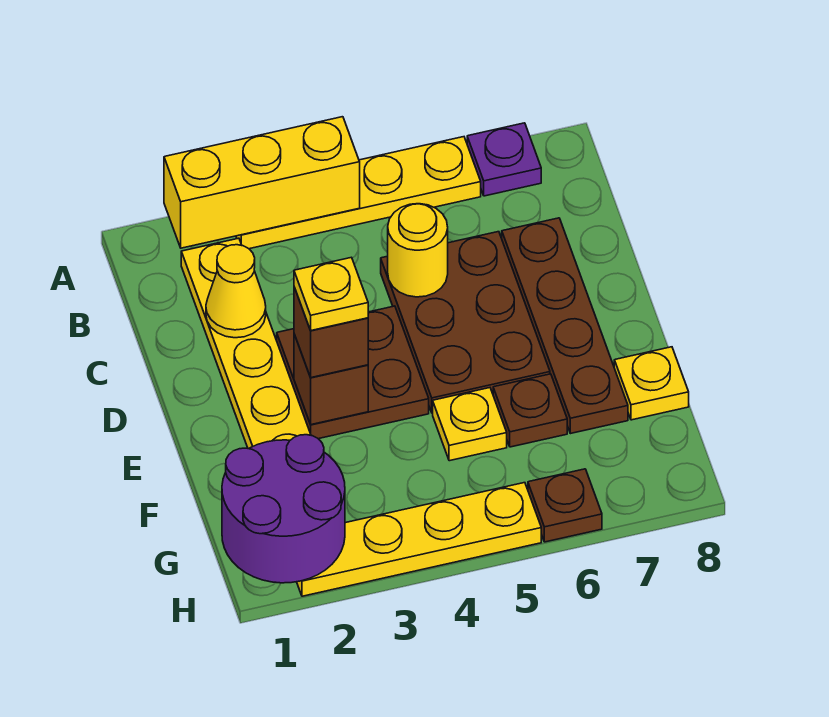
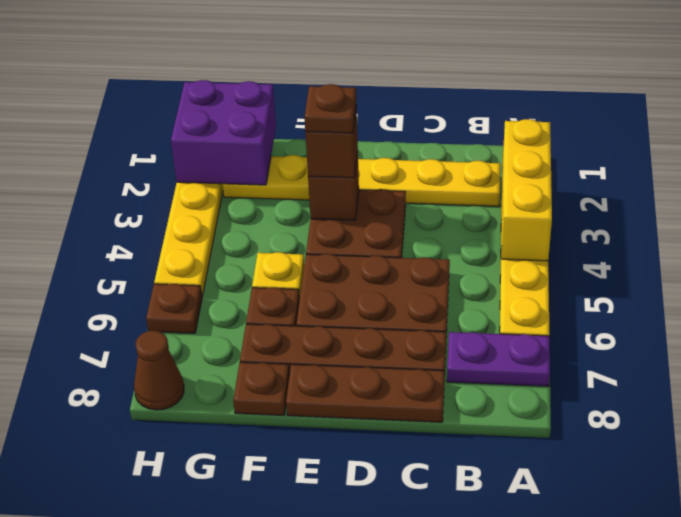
purple 1x1 plate [467,123,541,196] -> purple 1x2 plate [447,332,550,386]
yellow 1x1 cone [206,245,266,338] -> none
yellow 1x1 round brick [388,204,448,297] -> none
none -> brown 1x3 plate [286,364,445,422]
yellow 1x1 plate [294,257,368,330] -> brown 1x1 plate [305,84,356,133]
yellow 1x1 plate [614,347,689,420] -> brown 1x1 plate [233,362,290,415]
purple 2x2 round brick [222,435,345,583] -> purple 2x2 brick [171,80,276,185]
none -> brown 1x1 cone [134,331,184,410]

